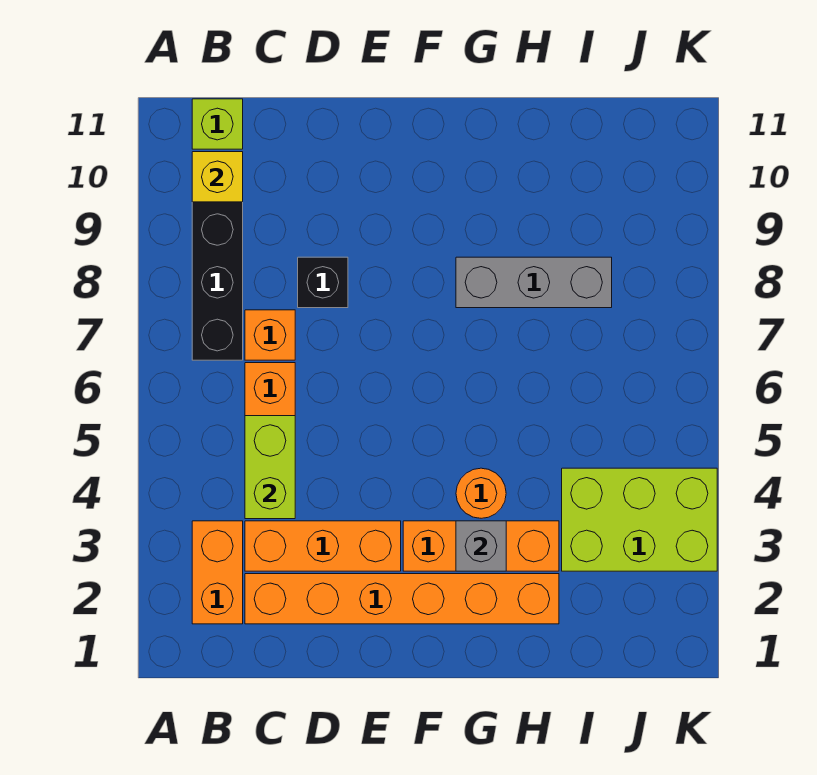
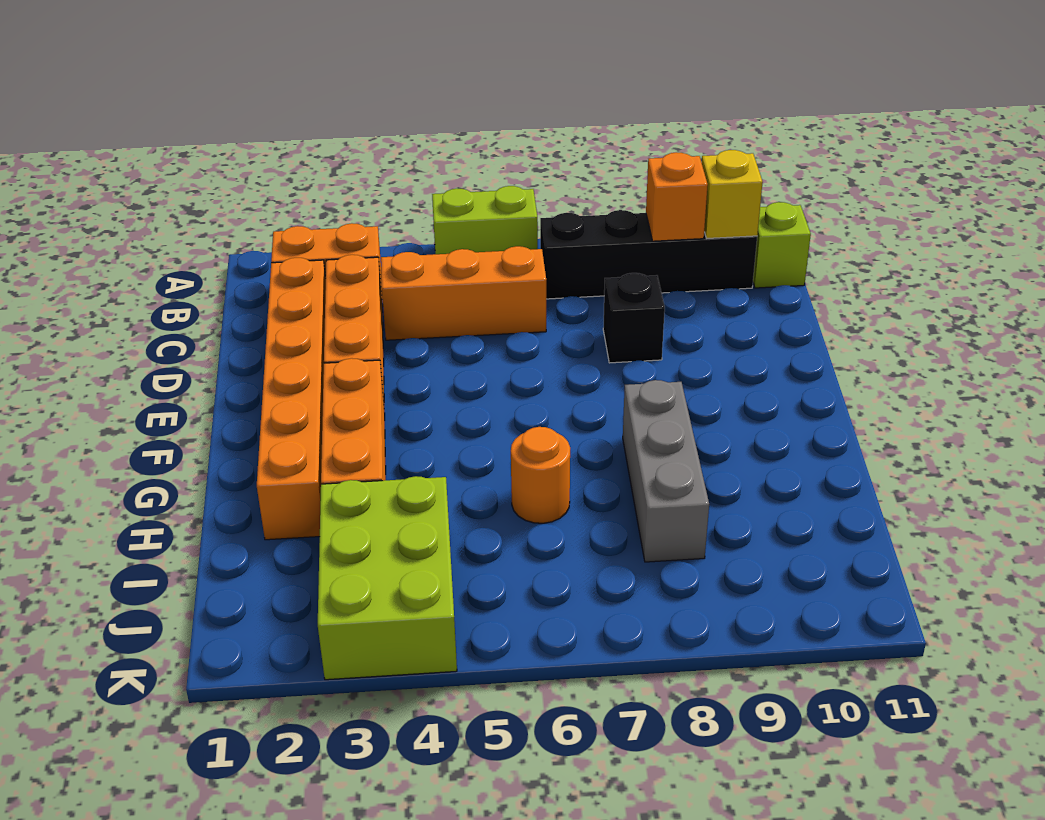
lime 1x2 brick [245,416,295,519] -> lime 1x2 brick moved to [432,186,538,254]
orange 1x1 brick [245,310,295,360] -> orange 1x1 brick moved to [646,152,708,241]
grey 1x1 brick [456,521,506,571] -> none
orange 1x1 round brick [456,468,506,518] -> orange 1x1 round brick moved to [511,427,570,523]

